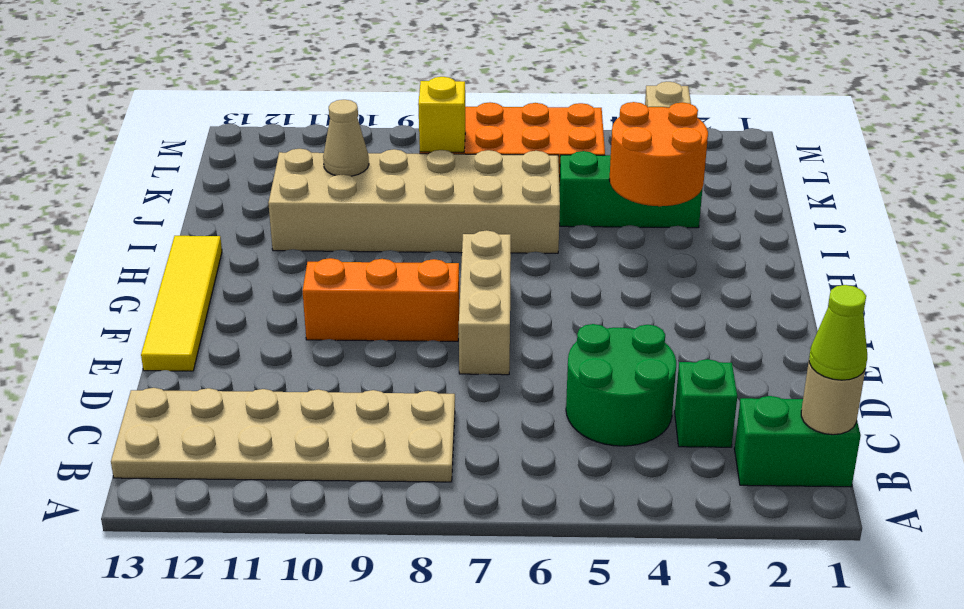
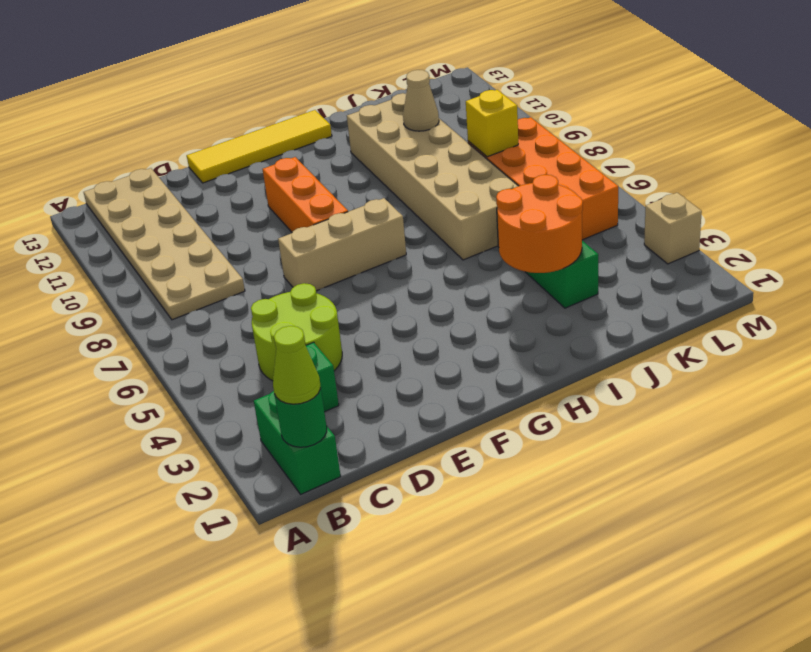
tan 1x1 round brick [801,362,865,435] -> green 1x1 round brick [274,385,327,447]
green 2x2 round brick [566,324,676,446] -> lime 2x2 round brick [251,283,342,381]

